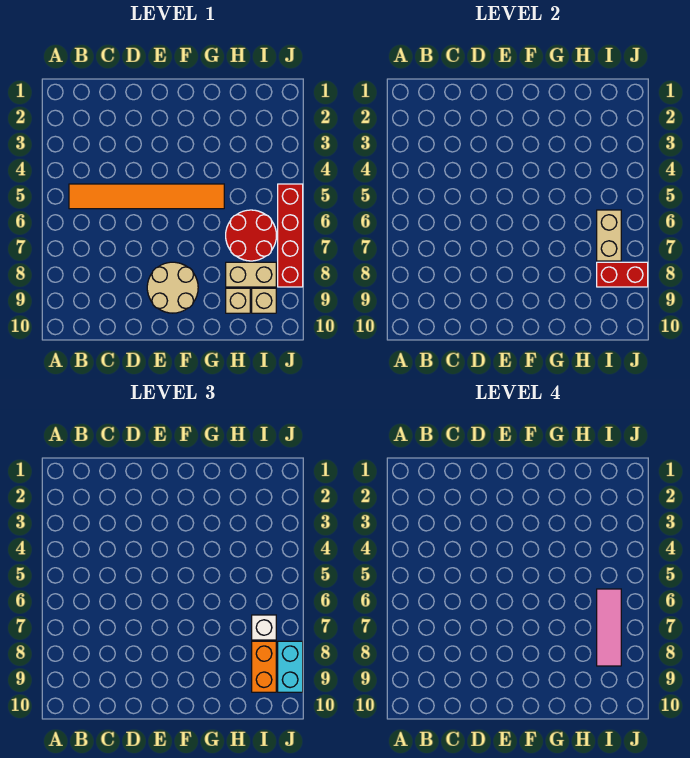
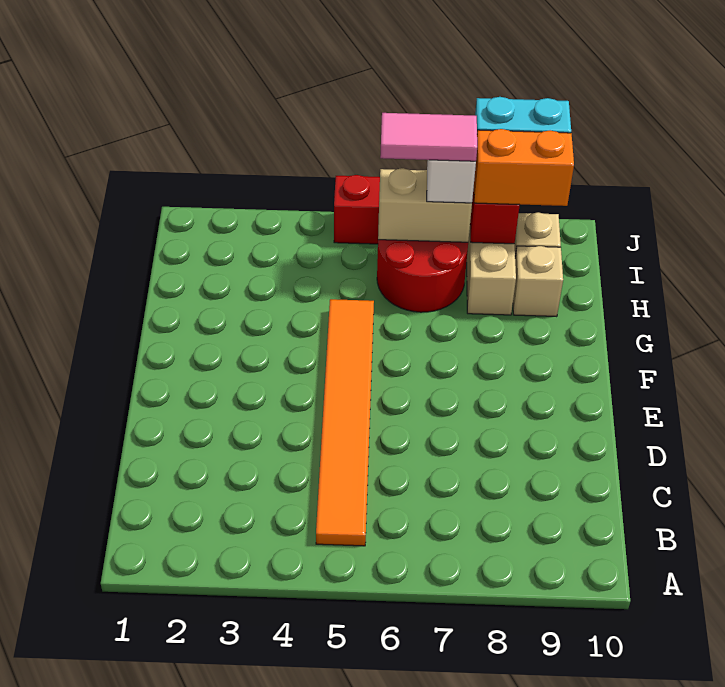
tan 2x2 round brick [147,262,198,313] -> none
pink 1x3 tile [597,589,621,666] -> pink 1x2 tile [380,113,477,161]

